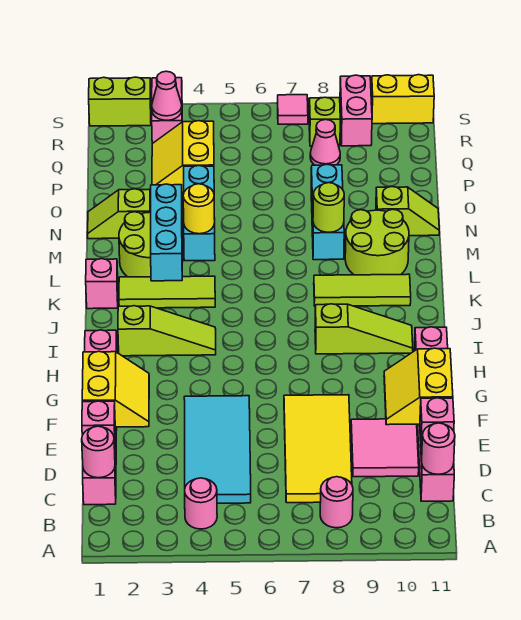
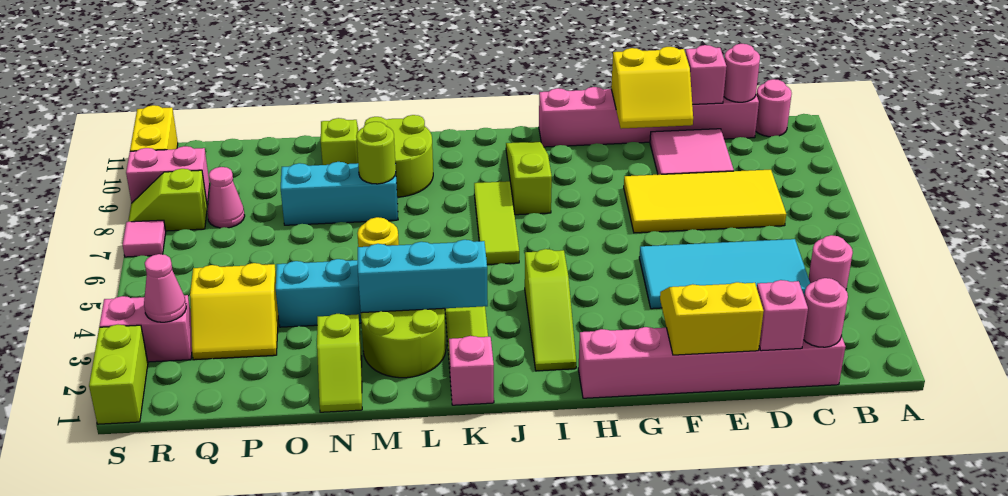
pink 1x1 round brick [320,477,353,528] -> pink 1x1 round brick moved to [756,79,792,137]
lime 1x3 slope [118,306,216,356] -> lime 1x3 slope turned to [525,249,576,371]
lime 1x3 tile [314,274,411,306] -> lime 1x3 tile moved to [474,181,519,264]

